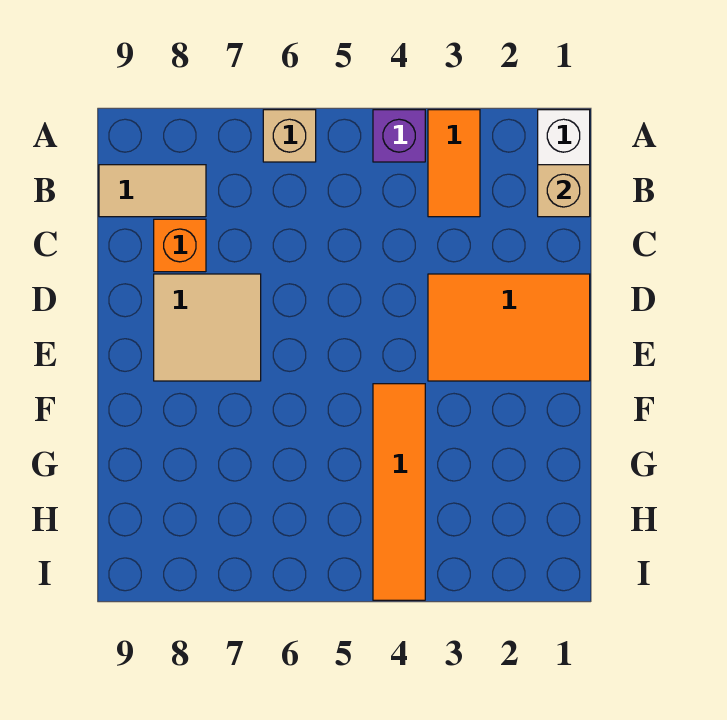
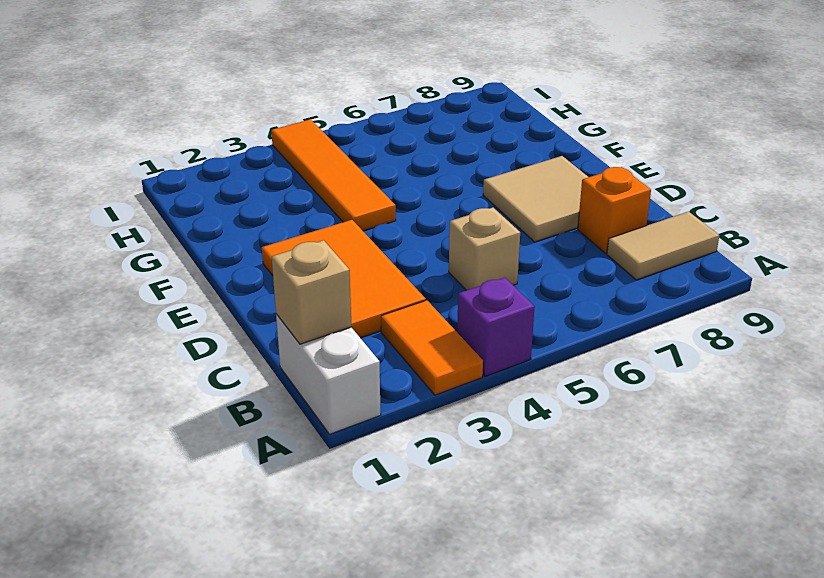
tan 1x1 brick [263,110,316,162] -> tan 1x1 brick moved to [449,208,520,290]
orange 2x3 tile [428,274,590,381] -> orange 2x3 tile turned to [262,220,426,338]

